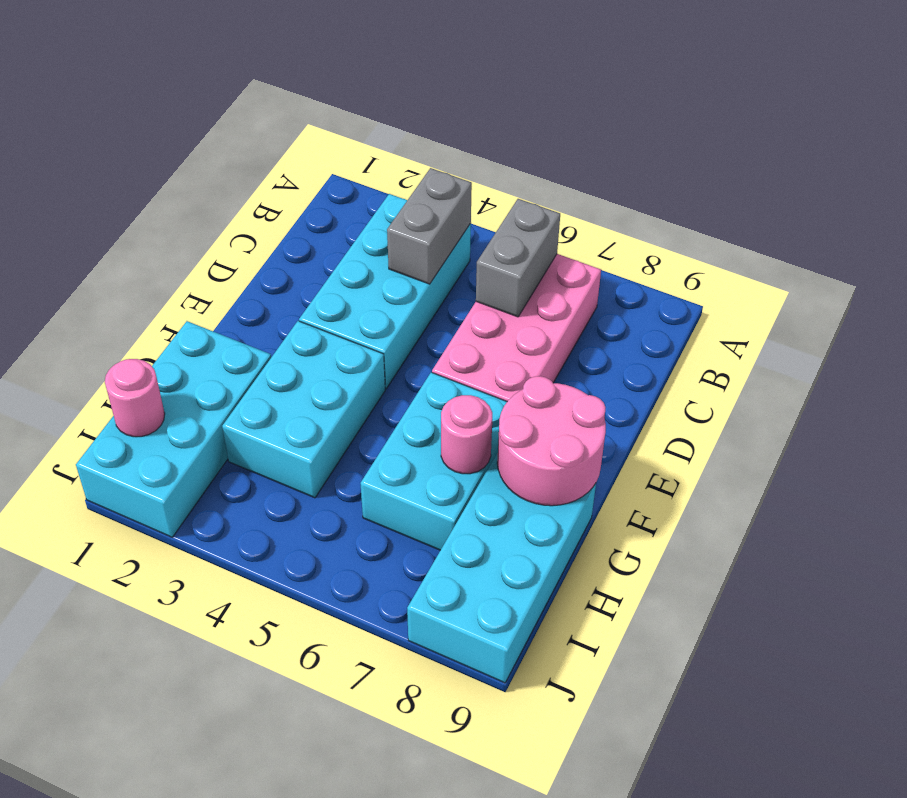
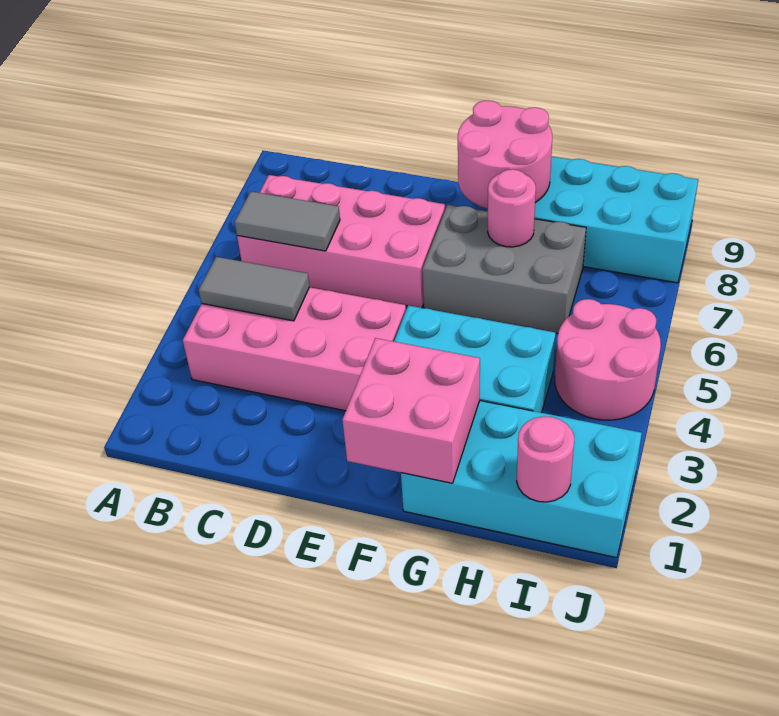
cyan 2x4 brick [299,194,471,389] -> pink 2x4 brick [183,287,406,411]
grey 1x2 brick [387,168,472,284] -> grey 1x2 tile [199,257,309,321]
grey 1x2 brick [476,199,560,317] -> grey 1x2 tile [235,192,340,251]
none -> pink 2x2 brick [342,338,480,483]
cyan 2x3 brick [361,372,507,550] -> grey 2x3 brick [422,205,586,333]
none -> pink 2x2 round brick [555,299,661,420]

